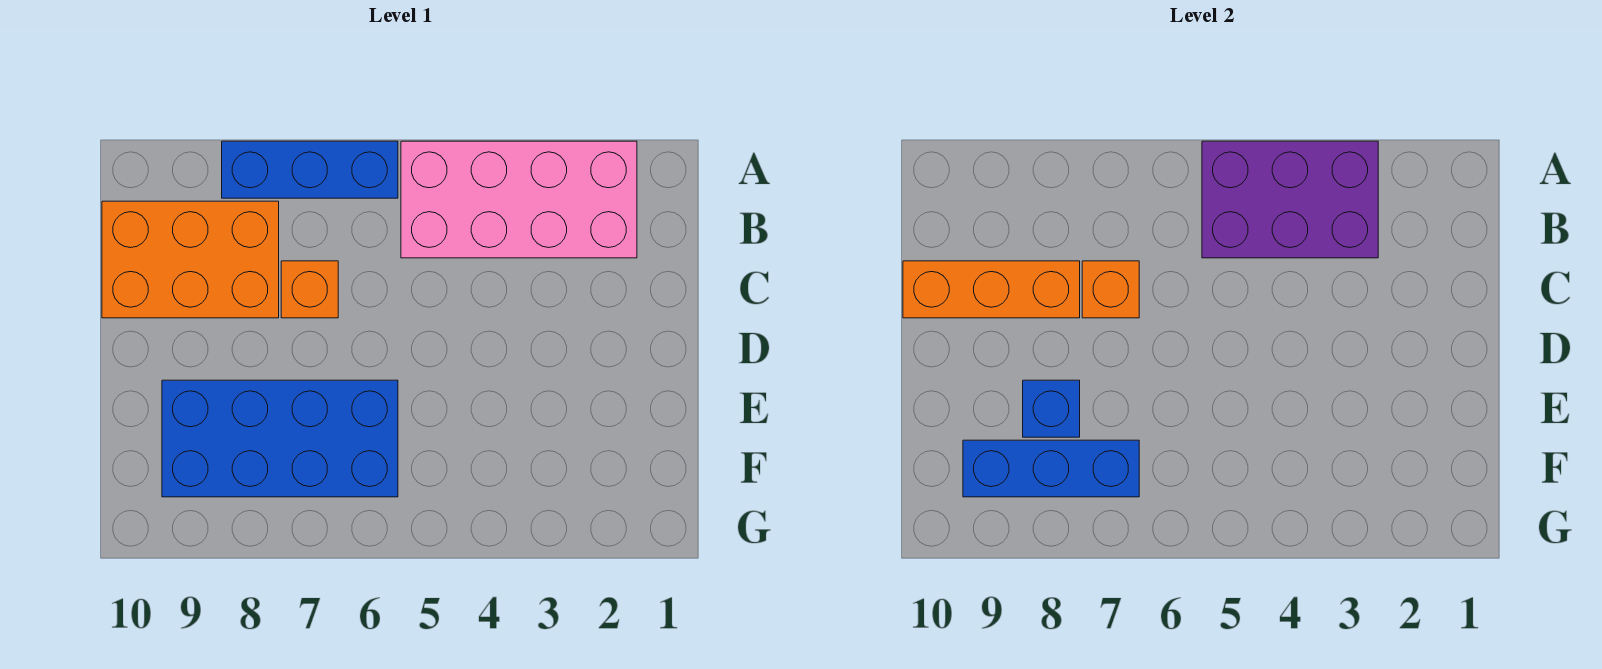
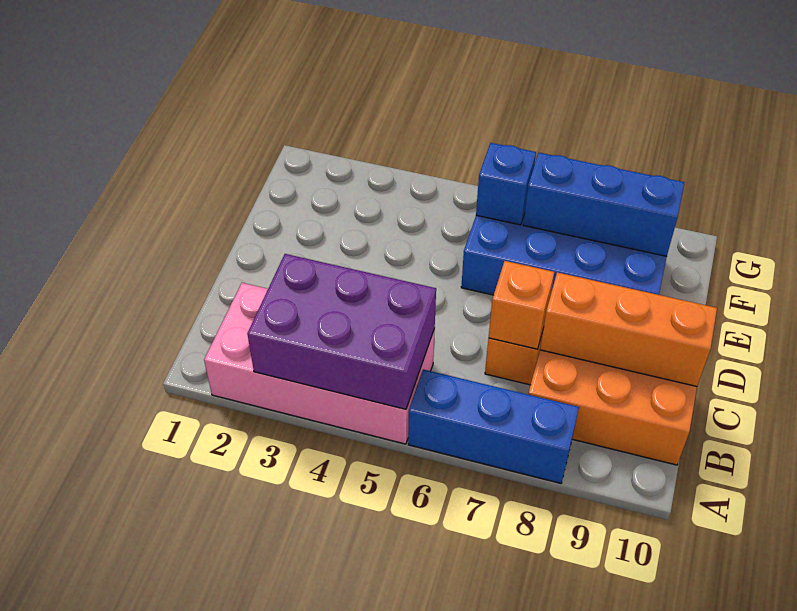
blue 1x1 brick [1023,380,1080,437] -> blue 1x1 brick moved to [476,143,536,225]

